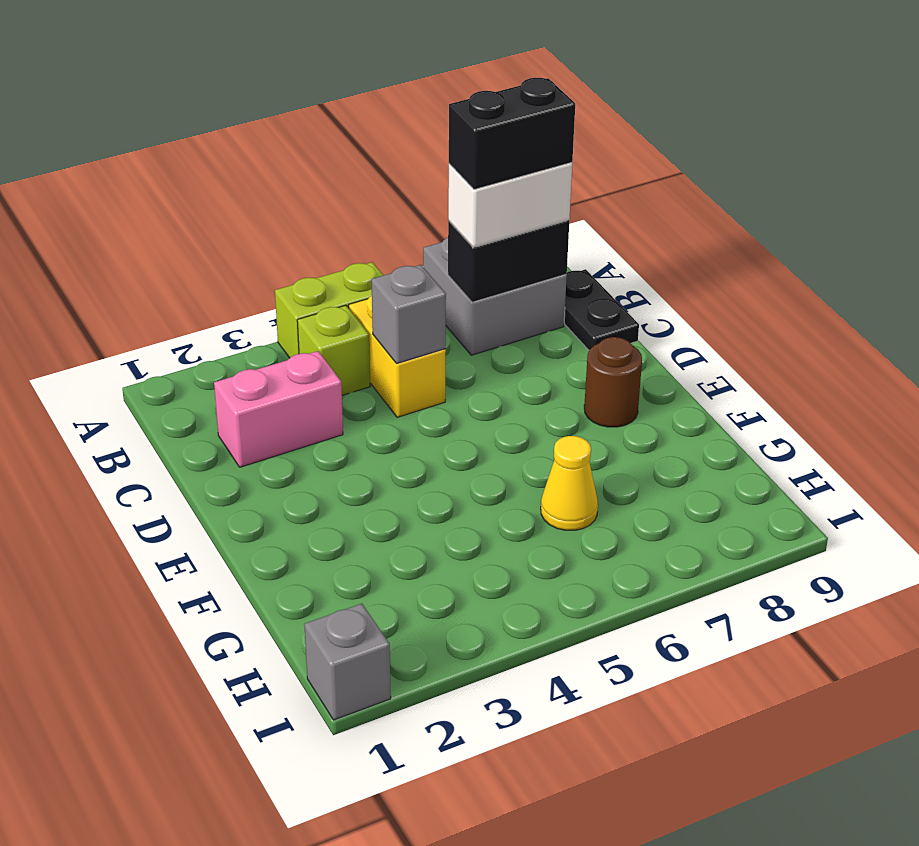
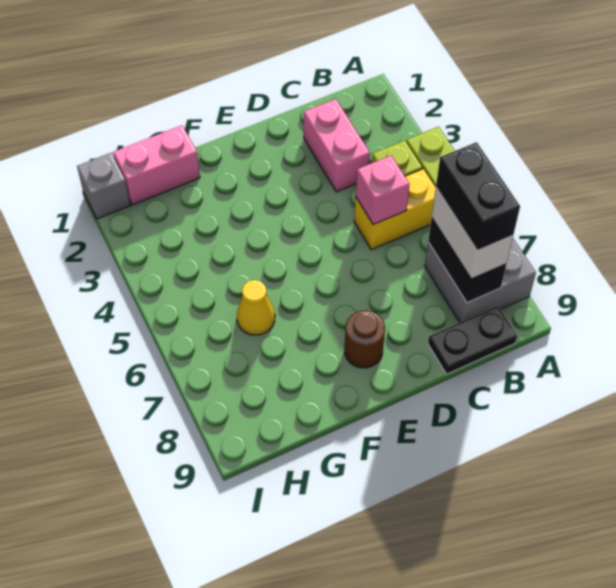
grey 1x1 brick [371,265,446,364] -> pink 1x1 brick [356,156,410,225]
none -> pink 1x2 brick [113,125,200,205]

